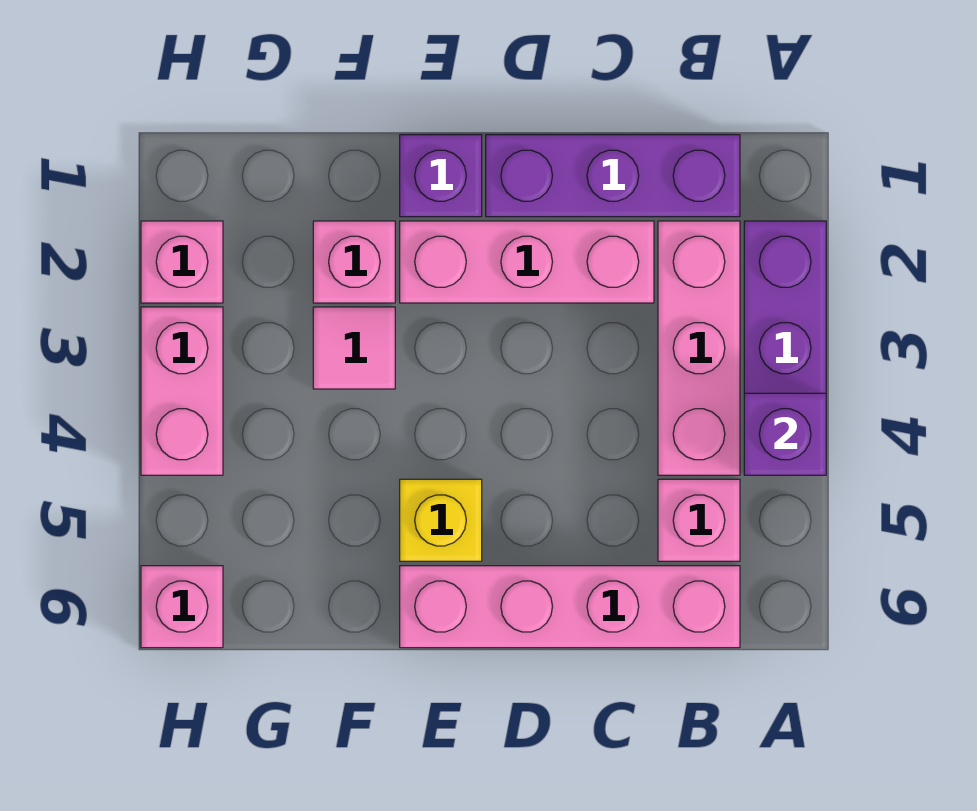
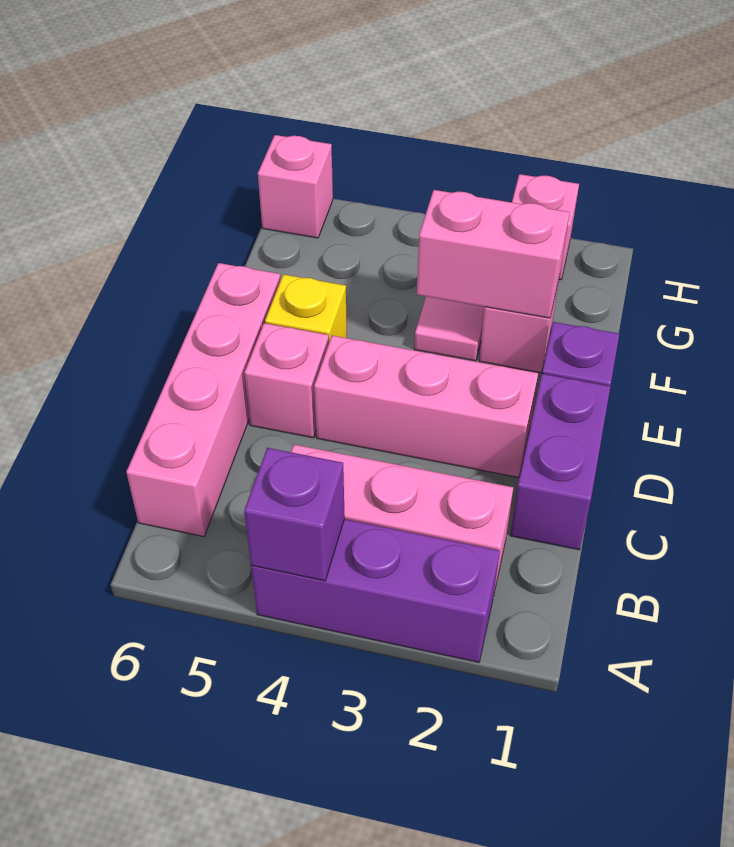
purple 1x3 brick [486,135,740,217] -> purple 1x2 brick [510,374,610,550]
pink 1x1 brick [658,479,740,561] -> pink 1x1 brick moved to [244,323,329,438]
pink 1x3 brick [400,221,654,303] -> pink 1x3 brick turned to [314,336,538,478]
pink 1x2 brick [141,307,223,475] -> pink 1x2 brick moved to [417,190,570,318]

